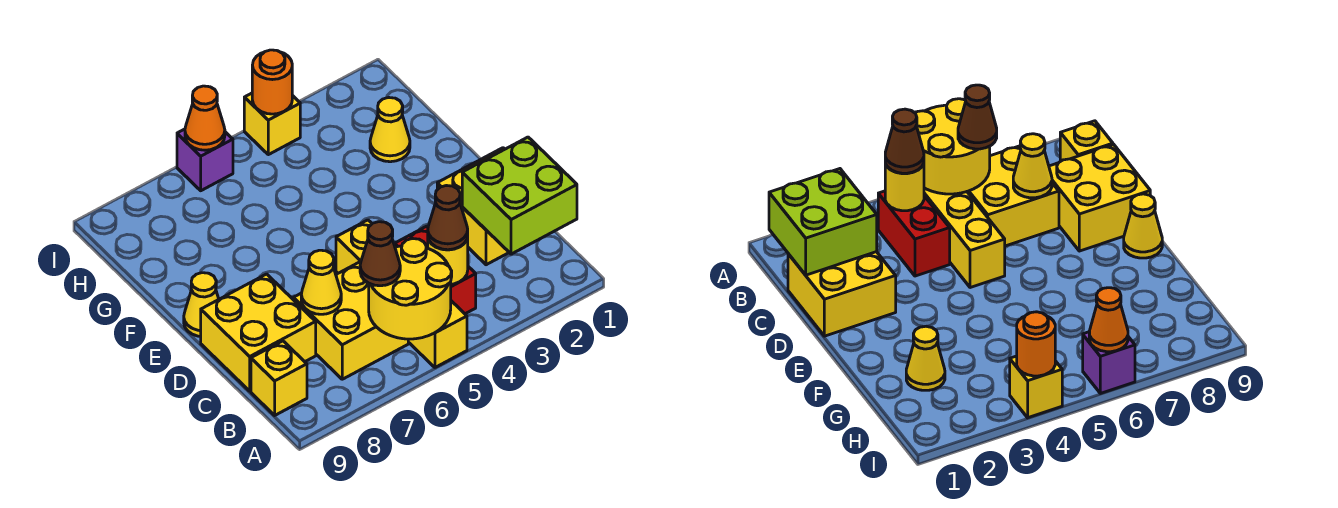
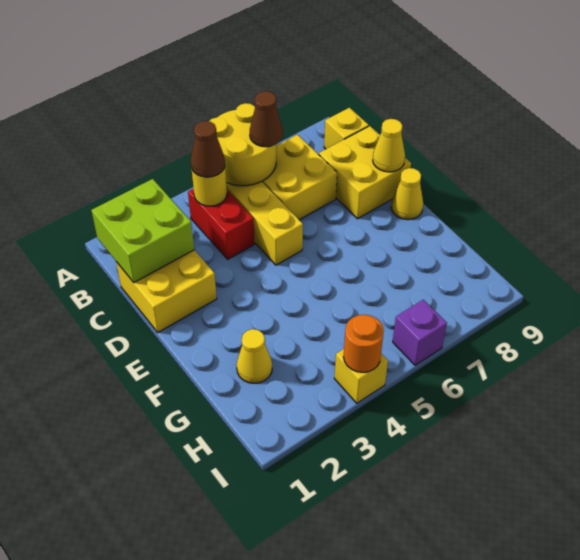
yellow 1x1 cone [301,250,341,314] -> yellow 1x1 cone moved to [373,119,405,172]
orange 1x1 cone [185,86,225,150] -> none

